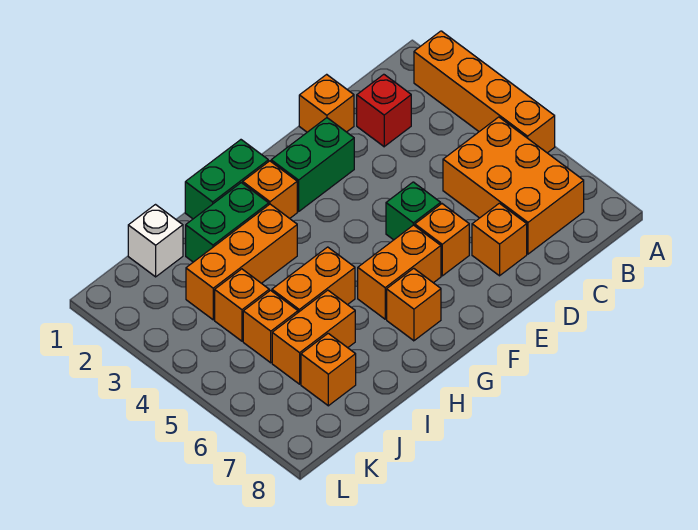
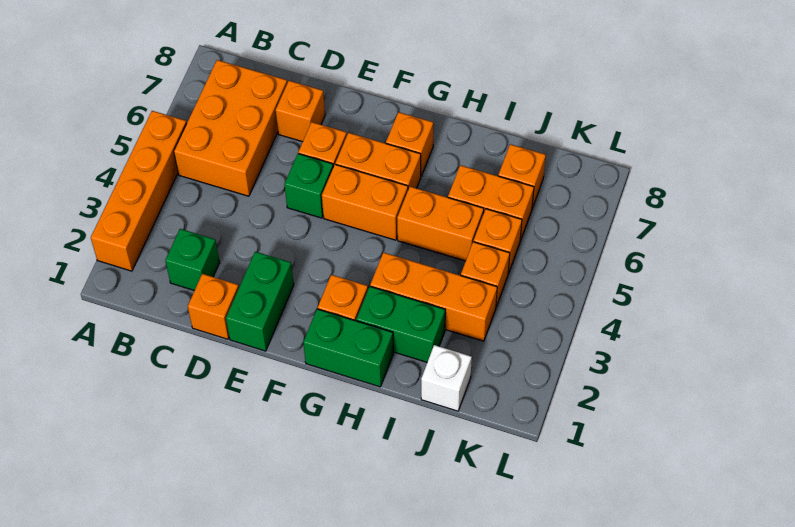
red 1x1 brick [357,74,411,147] -> green 1x1 brick [165,229,220,291]
green 1x2 brick [271,118,354,212] -> green 1x2 brick turned to [226,252,294,351]
none -> orange 1x2 brick [322,164,408,240]

